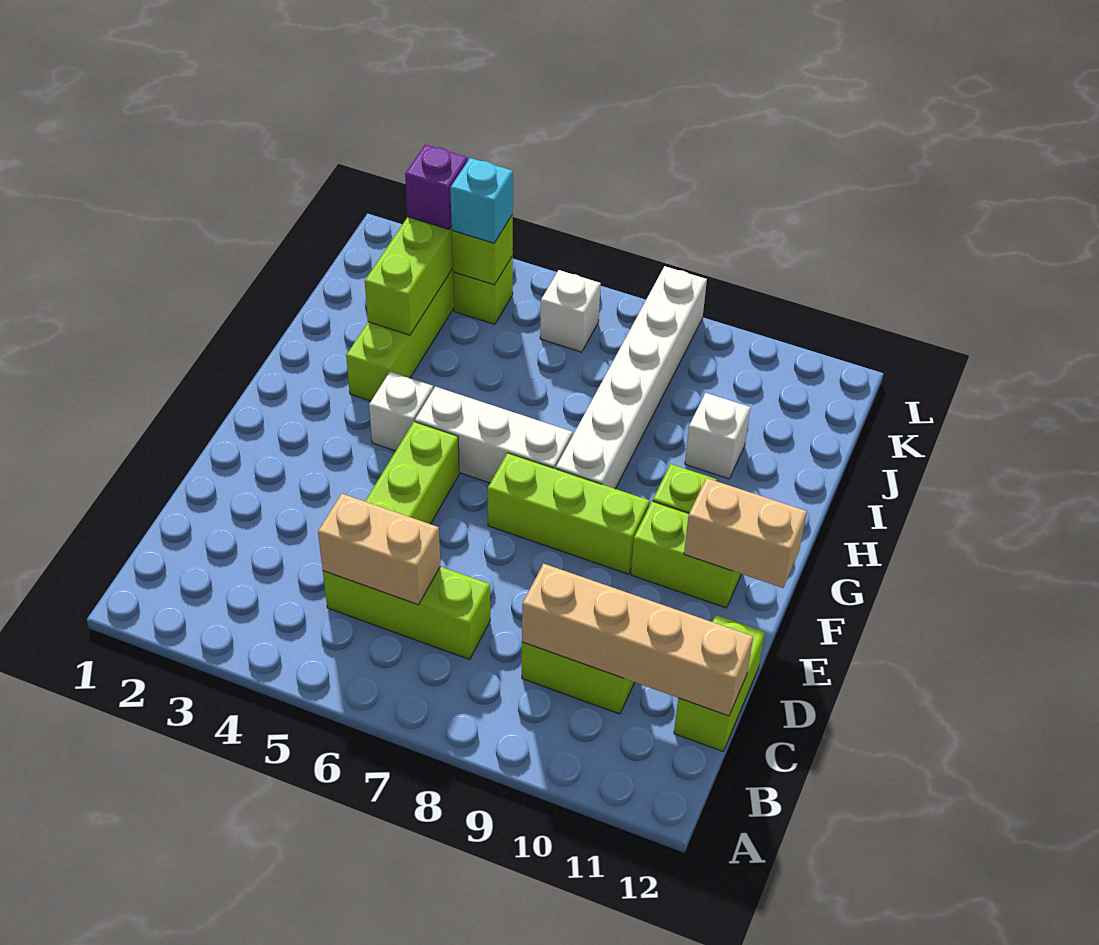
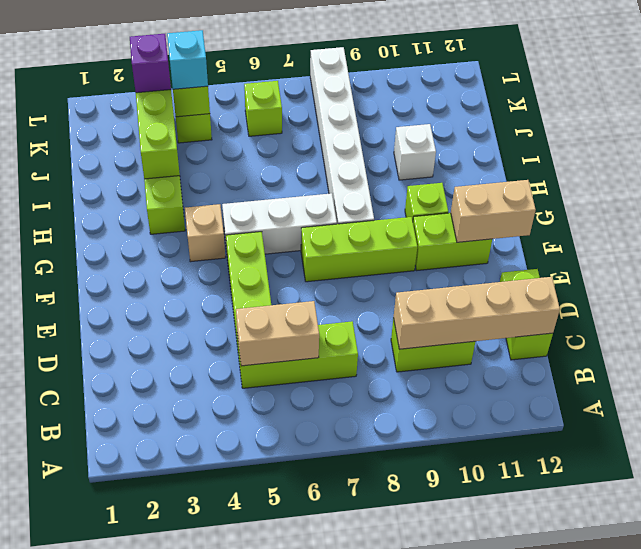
white 1x1 brick [369,372,433,451] -> tan 1x1 brick [185,204,225,262]
white 1x1 brick [540,270,601,352] -> lime 1x1 brick [244,81,282,136]

